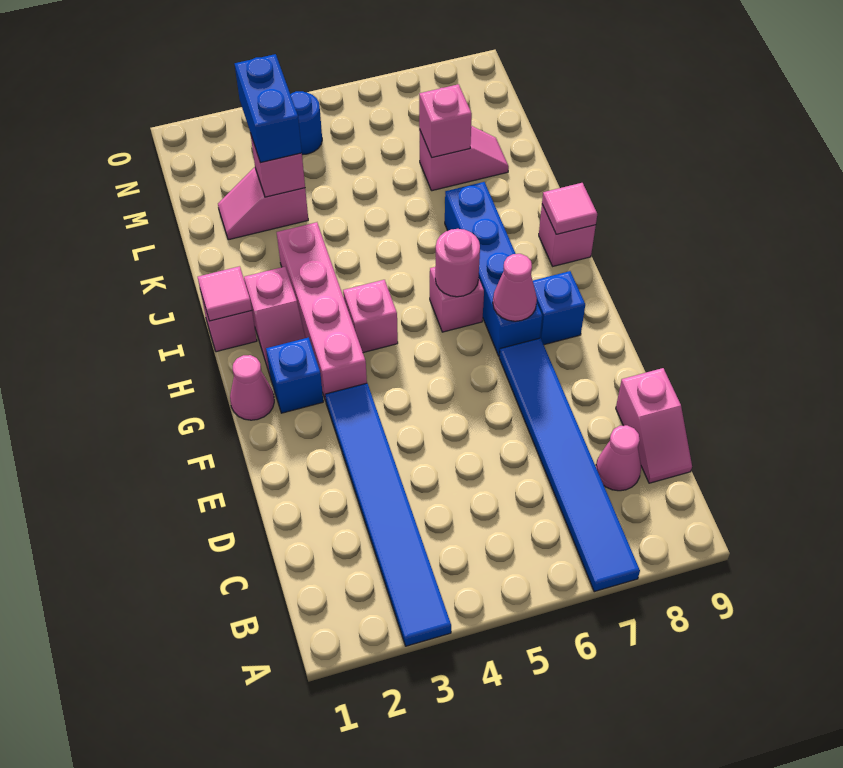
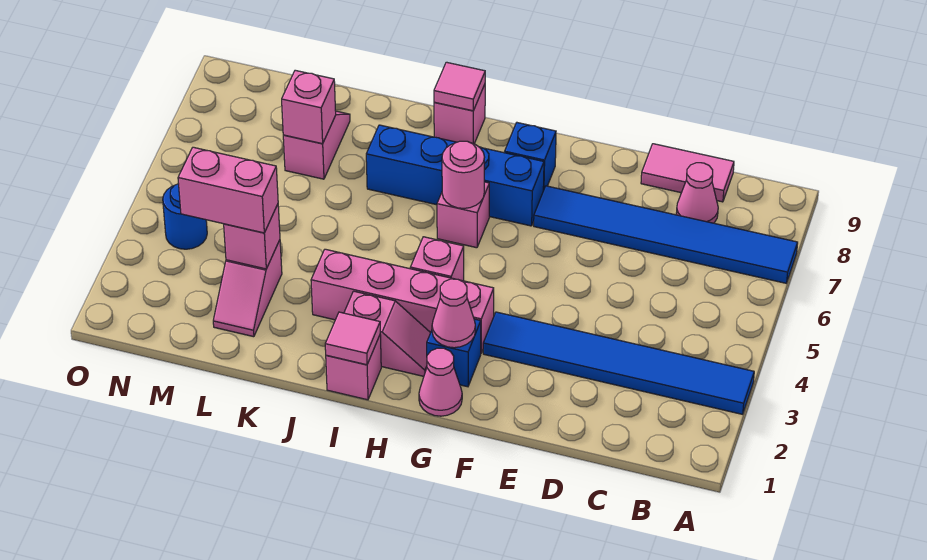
pink 1x2 slope [616,368,692,483] -> pink 1x2 tile [641,144,734,202]
pink 1x1 cone [493,254,537,321] -> pink 1x1 cone moved to [432,279,475,348]
blue 1x2 brick [235,54,302,163] -> pink 1x2 brick [178,147,278,233]

